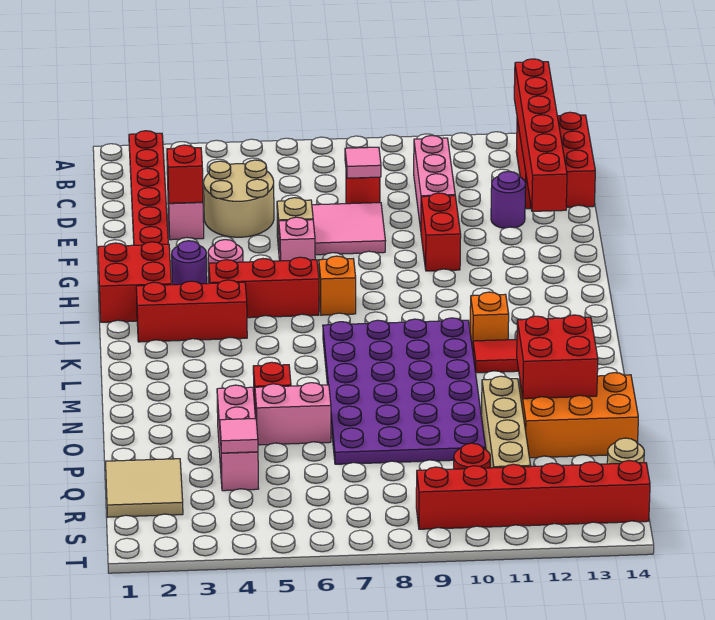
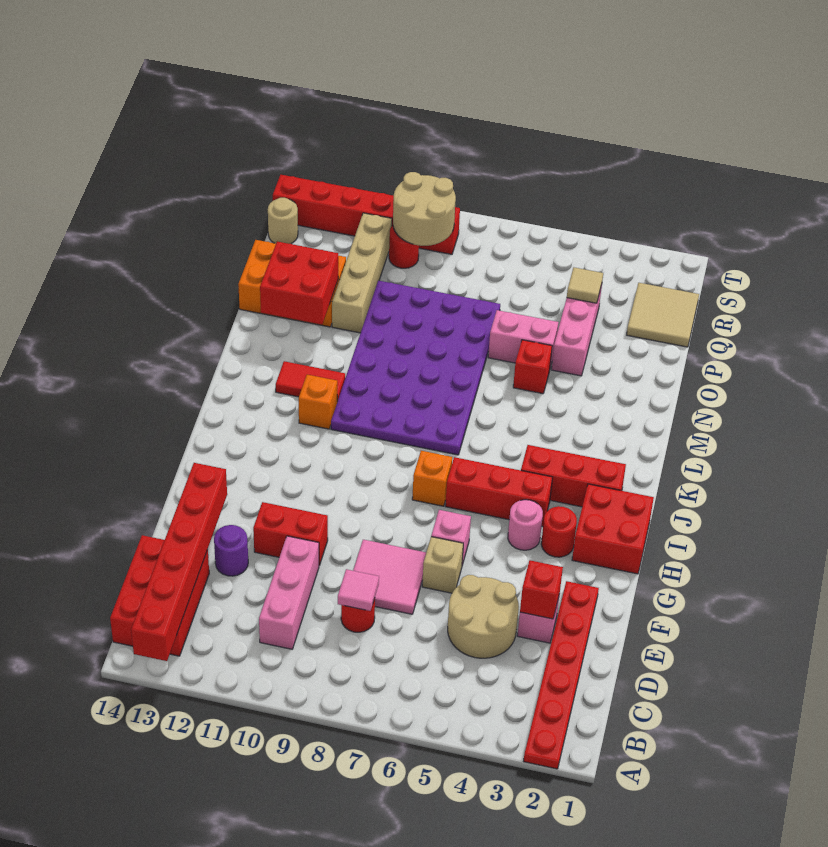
red 1x2 brick [421,193,461,271] -> red 1x2 brick turned to [253,502,328,565]
purple 1x1 round brick [172,241,207,285] -> red 1x1 round brick [541,506,577,557]
pink 1x1 tile [220,419,258,453] -> tan 1x1 tile [567,268,603,303]
none -> tan 2x2 round brick [393,172,456,246]

